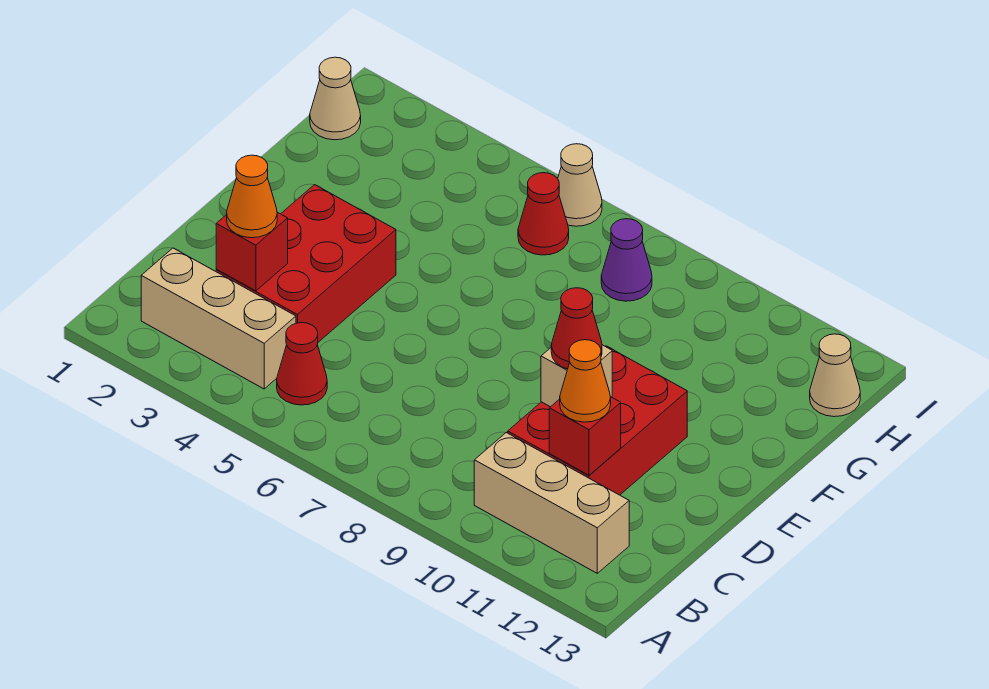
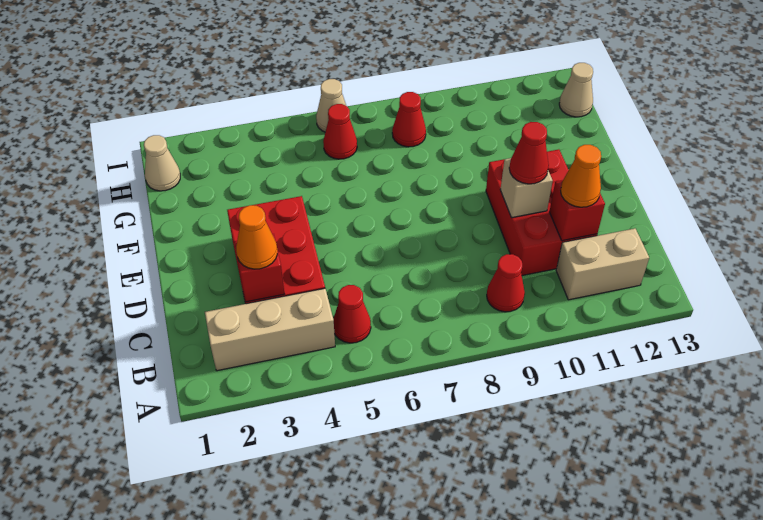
none -> red 1x1 cone [487,254,525,312]
tan 1x3 brick [474,433,629,573] -> tan 1x2 brick [556,228,649,300]
purple 1x1 cone [601,219,652,301] -> red 1x1 cone [392,92,426,147]

